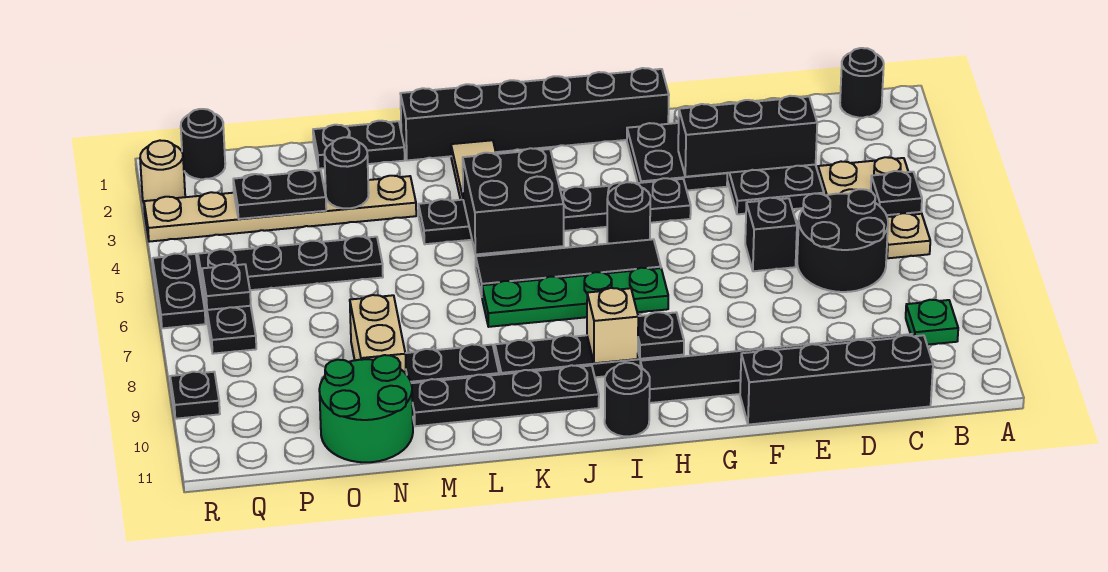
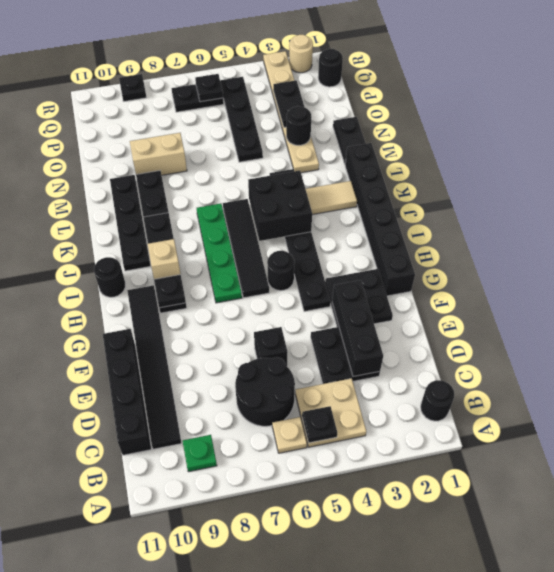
green 2x2 round brick [319,355,413,462] -> none
black 1x2 plate [153,253,206,328] -> none

